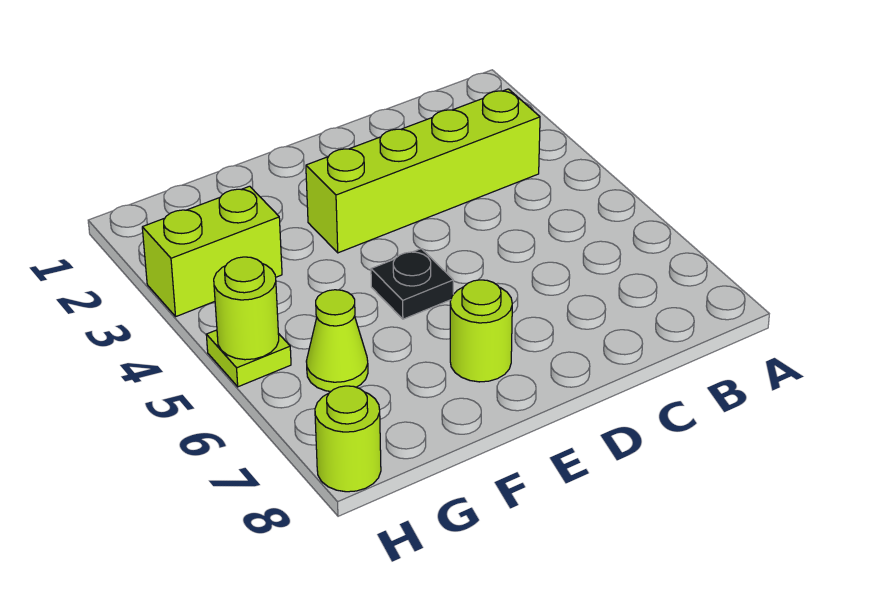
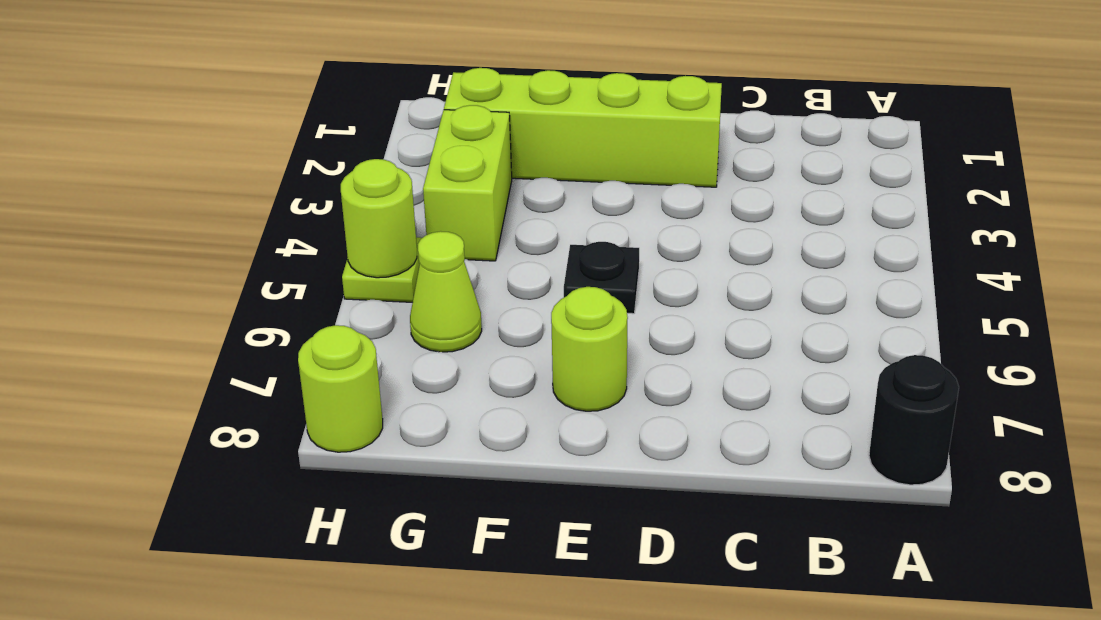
none -> black 1x1 round brick [869,355,959,485]
lime 1x4 brick [306,89,540,253] -> lime 1x4 brick moved to [444,68,722,187]
lime 1x2 brick [142,186,282,316] -> lime 1x2 brick turned to [423,105,512,261]

